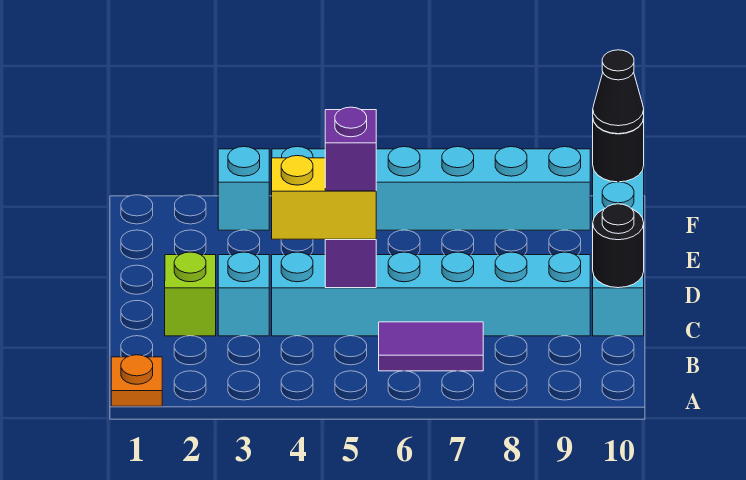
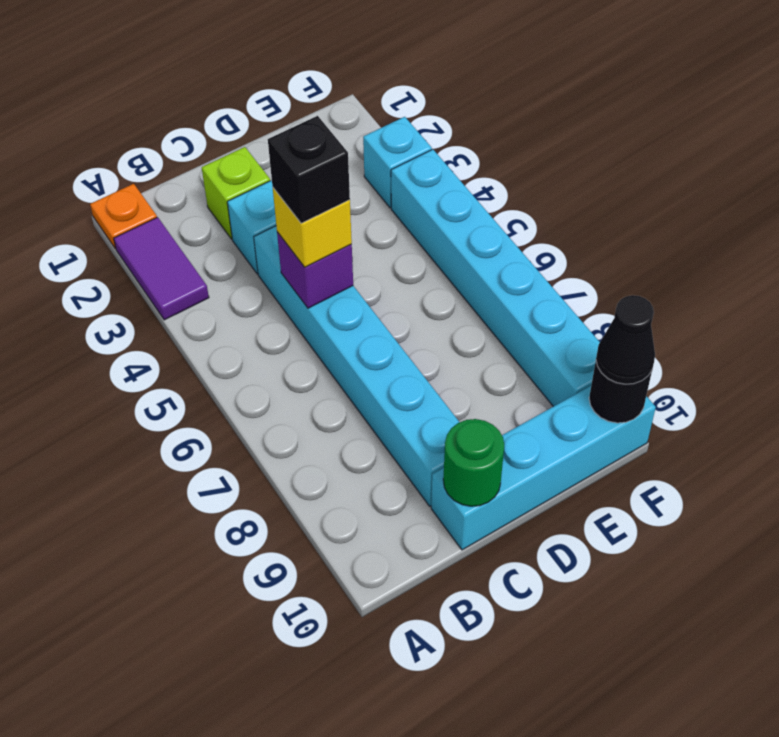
purple 1x2 tile [379,322,483,371] -> purple 1x2 tile moved to [114,217,209,320]
yellow 1x2 brick [272,156,376,240] -> yellow 1x1 brick [273,188,352,267]
purple 1x1 brick [325,107,376,191] -> black 1x1 brick [268,116,350,223]
black 1x1 round brick [593,204,644,288] -> green 1x1 round brick [443,419,504,506]

